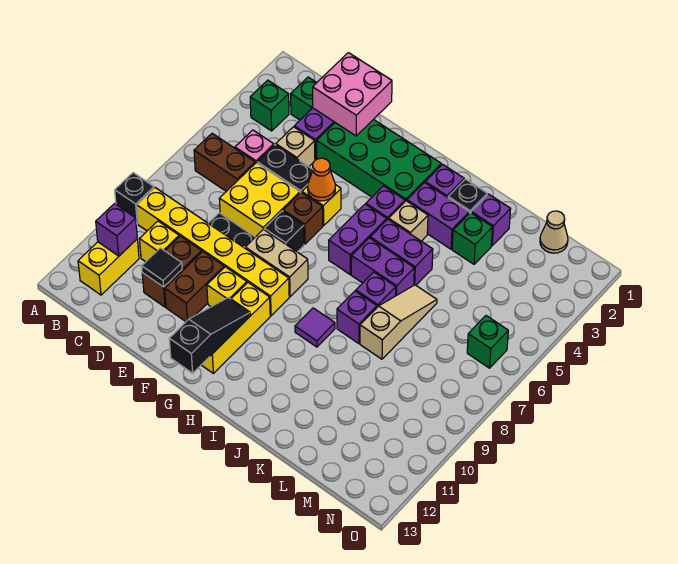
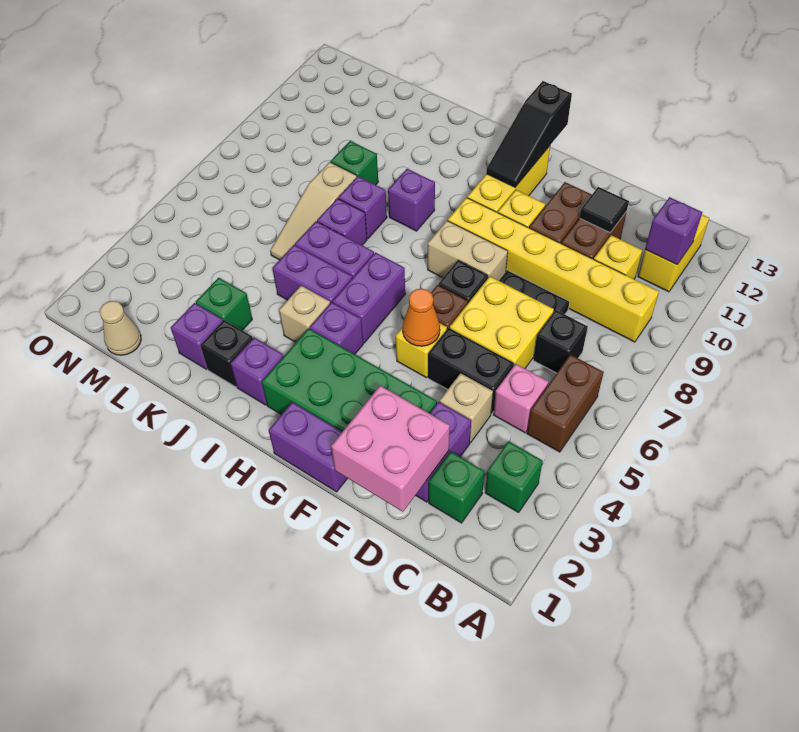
black 1x1 brick [115,173,154,224] -> black 1x1 brick moved to [533,310,588,373]
brown 1x2 brick [194,133,255,191] -> brown 1x2 brick turned to [527,355,604,452]
purple 1x2 brick [407,183,469,249] -> purple 1x2 brick moved to [269,402,347,492]
purple 1x1 tile [295,308,335,347] -> purple 1x1 brick [388,169,435,231]
green 1x1 brick [467,316,508,368] -> green 1x1 brick moved to [331,141,378,185]

